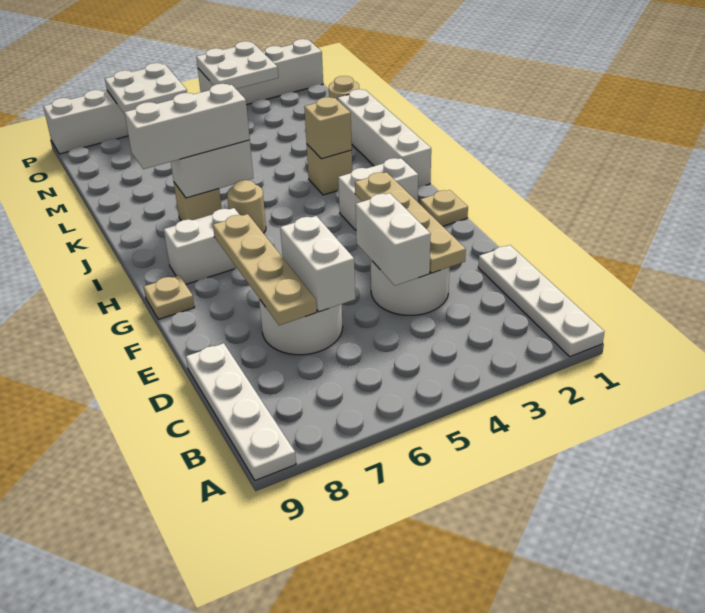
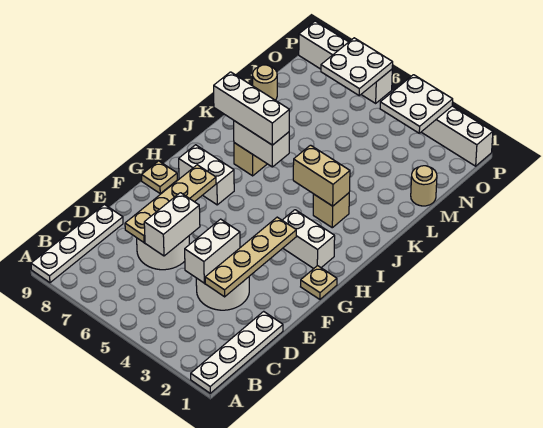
white 1x4 brick [338,89,431,187] -> none
tan 1x1 round brick [227,180,266,233] -> tan 1x1 round brick moved to [253,65,277,100]
tan 1x1 brick [304,97,352,159] -> tan 1x2 brick [293,145,350,206]

